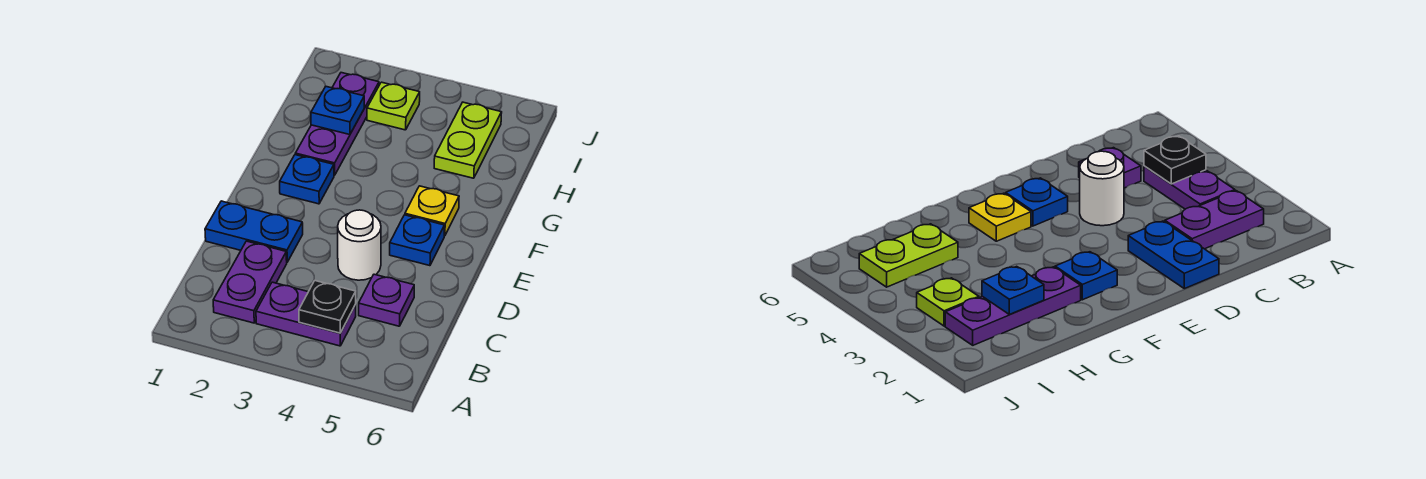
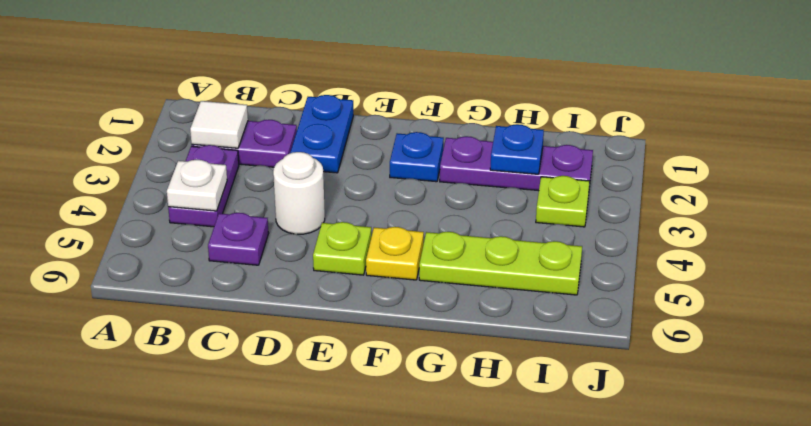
none -> white 1x1 tile [190,101,248,148]
black 1x1 plate [299,281,356,333] -> white 1x1 plate [167,160,227,211]
blue 1x1 plate [390,215,445,266] -> lime 1x1 plate [313,222,371,275]
lime 1x2 plate [434,102,502,178] -> lime 1x3 plate [419,232,582,295]

